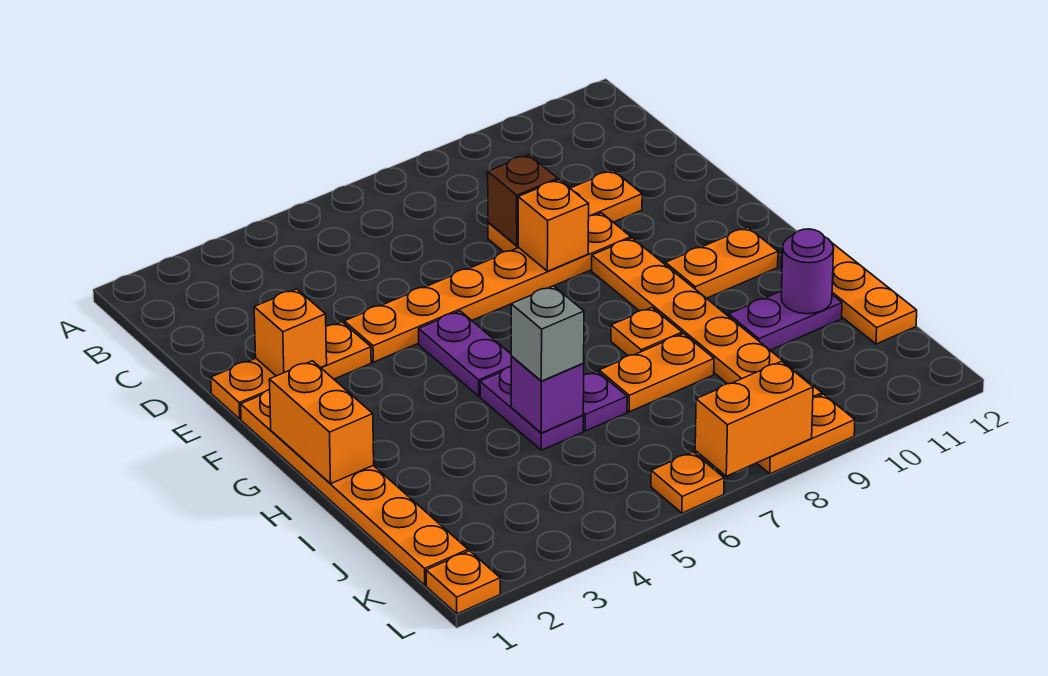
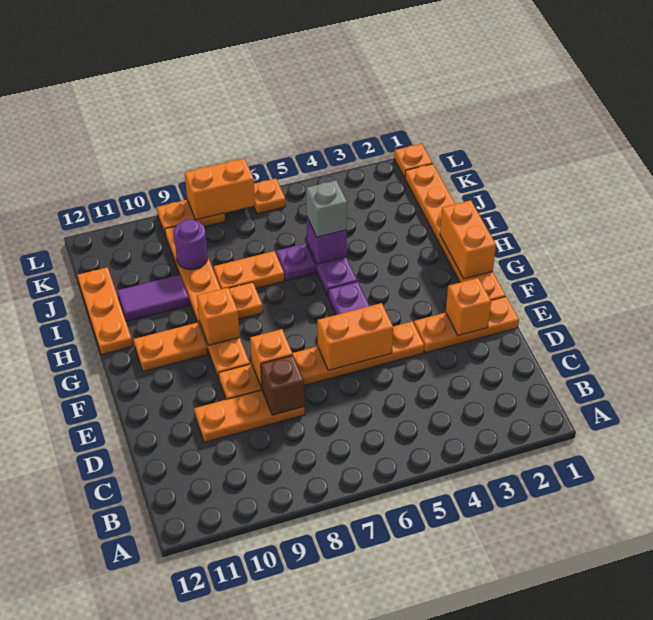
none -> orange 1x2 brick [317,303,393,370]
none -> orange 1x1 brick [197,288,240,345]
purple 1x2 plate [729,291,842,350] -> purple 1x2 tile [117,275,189,321]
purple 1x1 round brick [781,229,834,314] -> purple 1x1 round brick moved to [174,219,208,270]

